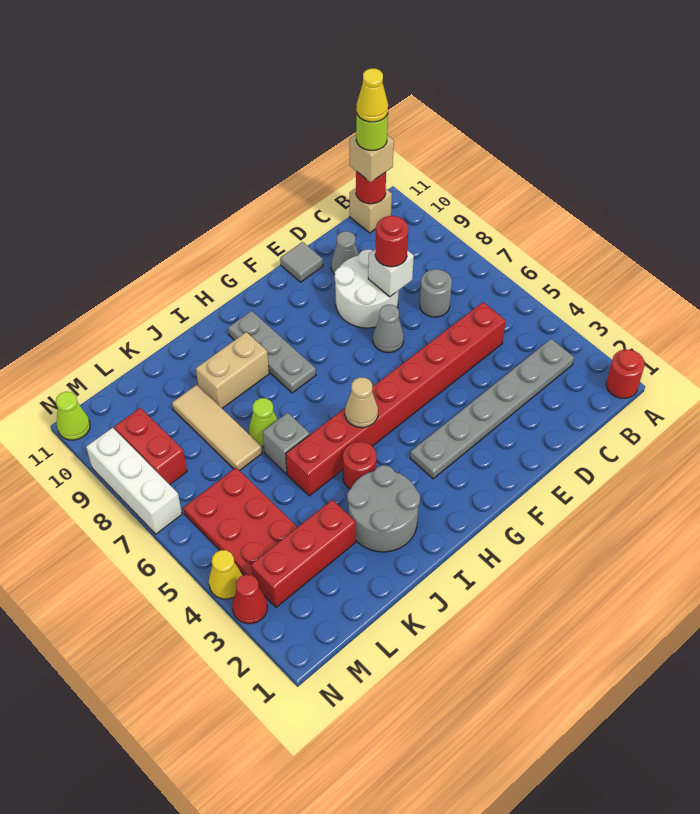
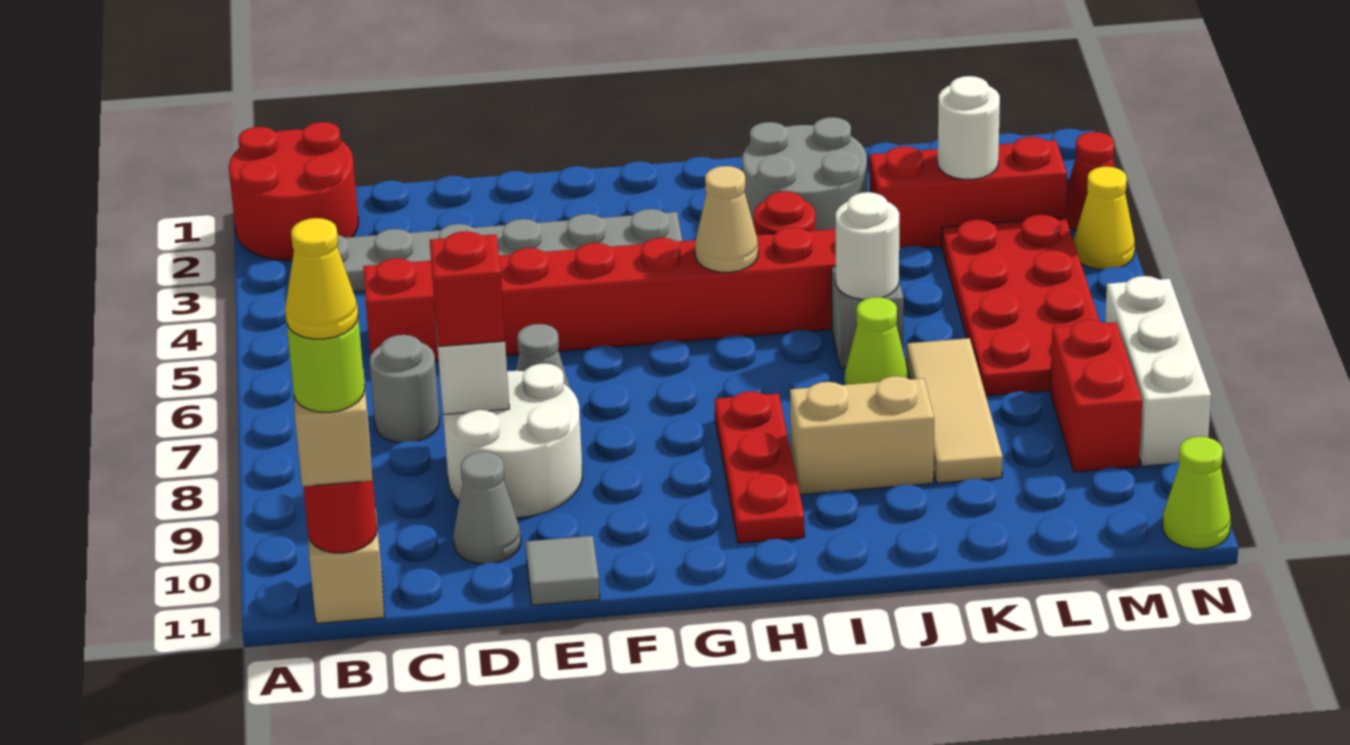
red 1x1 round brick [606,350,645,398] -> red 2x2 round brick [229,122,359,261]
red 1x1 round brick [375,216,408,267] -> red 1x1 brick [430,231,505,346]
grey 1x3 plate [228,311,316,393] -> red 1x3 plate [715,391,804,543]
none -> white 1x1 round brick [836,192,899,300]
none -> white 1x1 round brick [938,76,1000,179]
red 2x3 plate [183,468,297,575] -> red 2x4 plate [942,215,1099,396]

